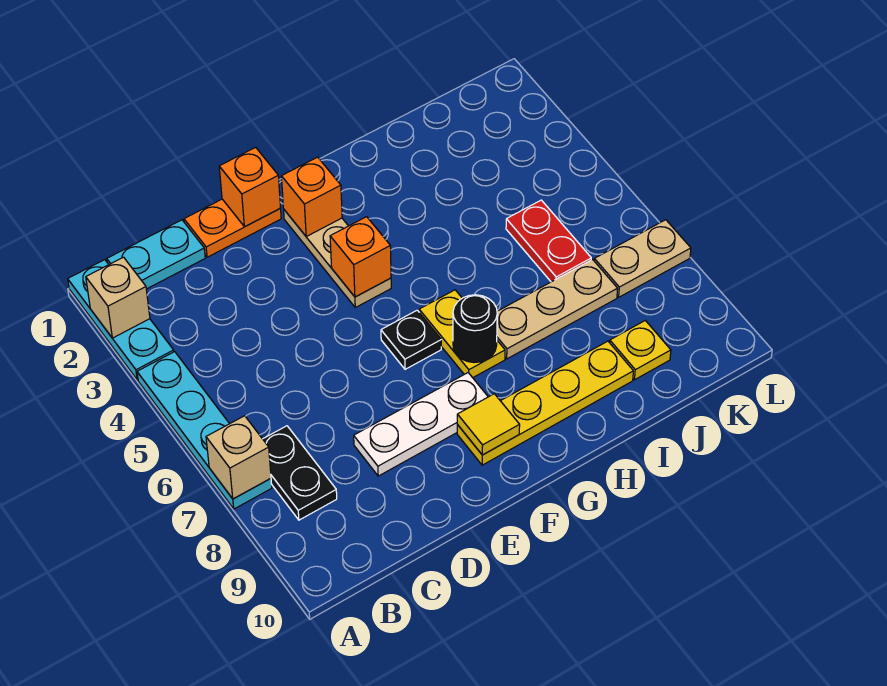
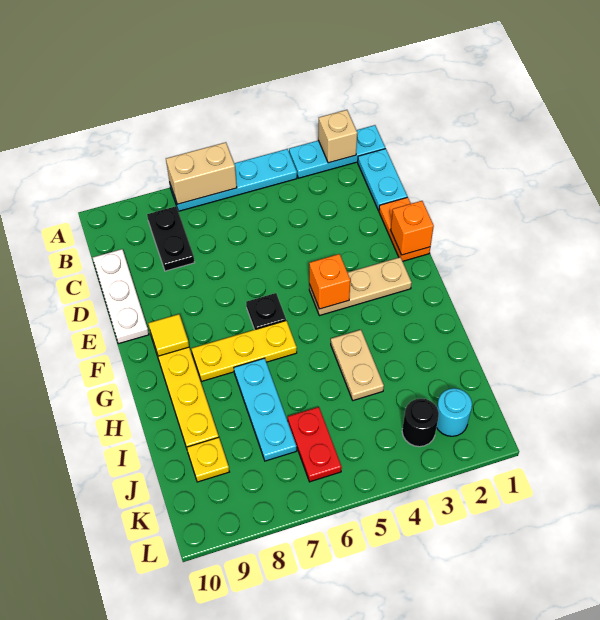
tan 1x1 brick [206,416,271,499] -> tan 1x2 brick [166,142,237,204]
black 1x2 plate [263,426,337,520] -> black 1x2 plate turned to [147,206,195,271]
white 1x3 plate [354,373,488,476] -> white 1x3 plate moved to [93,249,149,344]
orange 1x1 brick [281,157,342,236] -> none
yellow 1x2 plate [419,290,505,378] -> yellow 1x3 plate [191,321,297,381]
black 1x1 round brick [453,295,497,363] -> black 1x1 round brick moved to [402,399,439,447]
tan 1x3 plate [497,260,618,359] -> cyan 1x3 plate [234,358,297,461]
red 1x2 plate [506,200,591,282] -> red 1x2 plate turned to [288,407,342,482]
none -> cyan 1x1 round brick [437,388,472,436]
tan 1x2 plate [594,220,691,297] -> tan 1x2 plate moved to [331,330,384,400]

